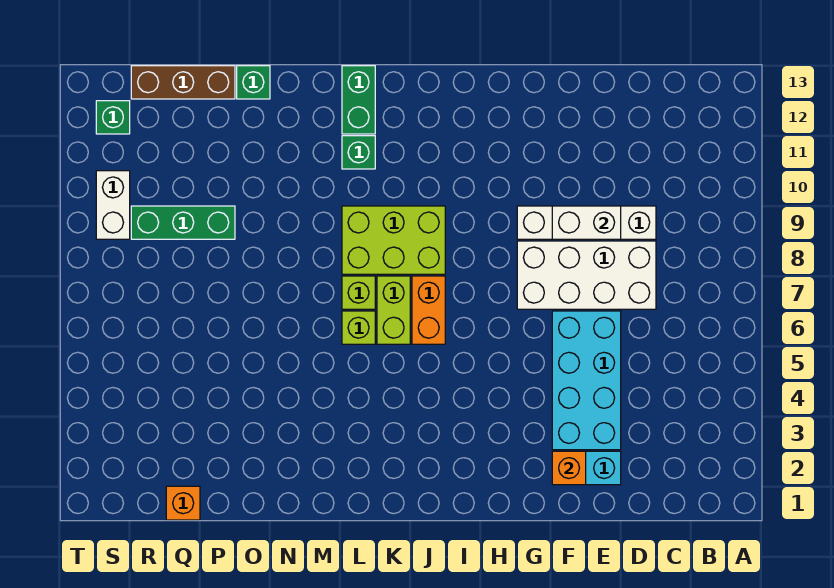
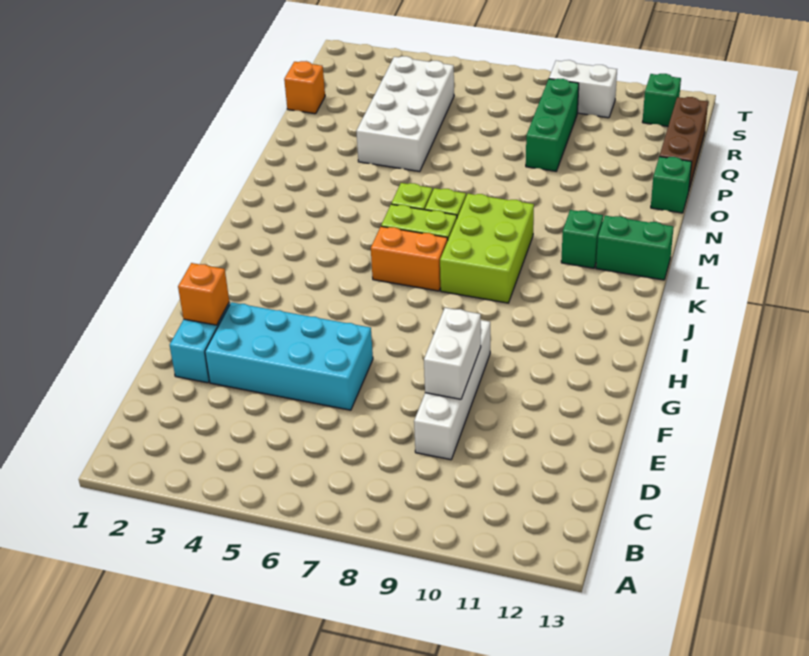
white 2x4 brick [517,241,656,309] -> white 2x4 brick moved to [356,56,454,172]

